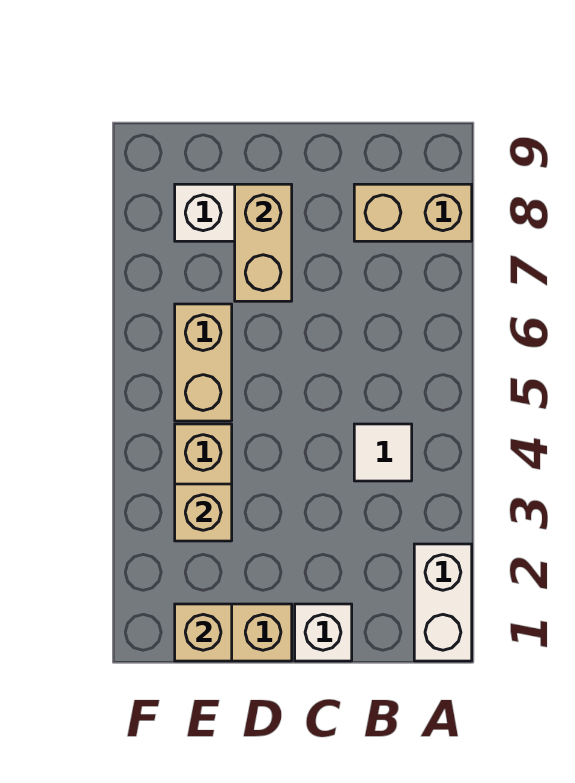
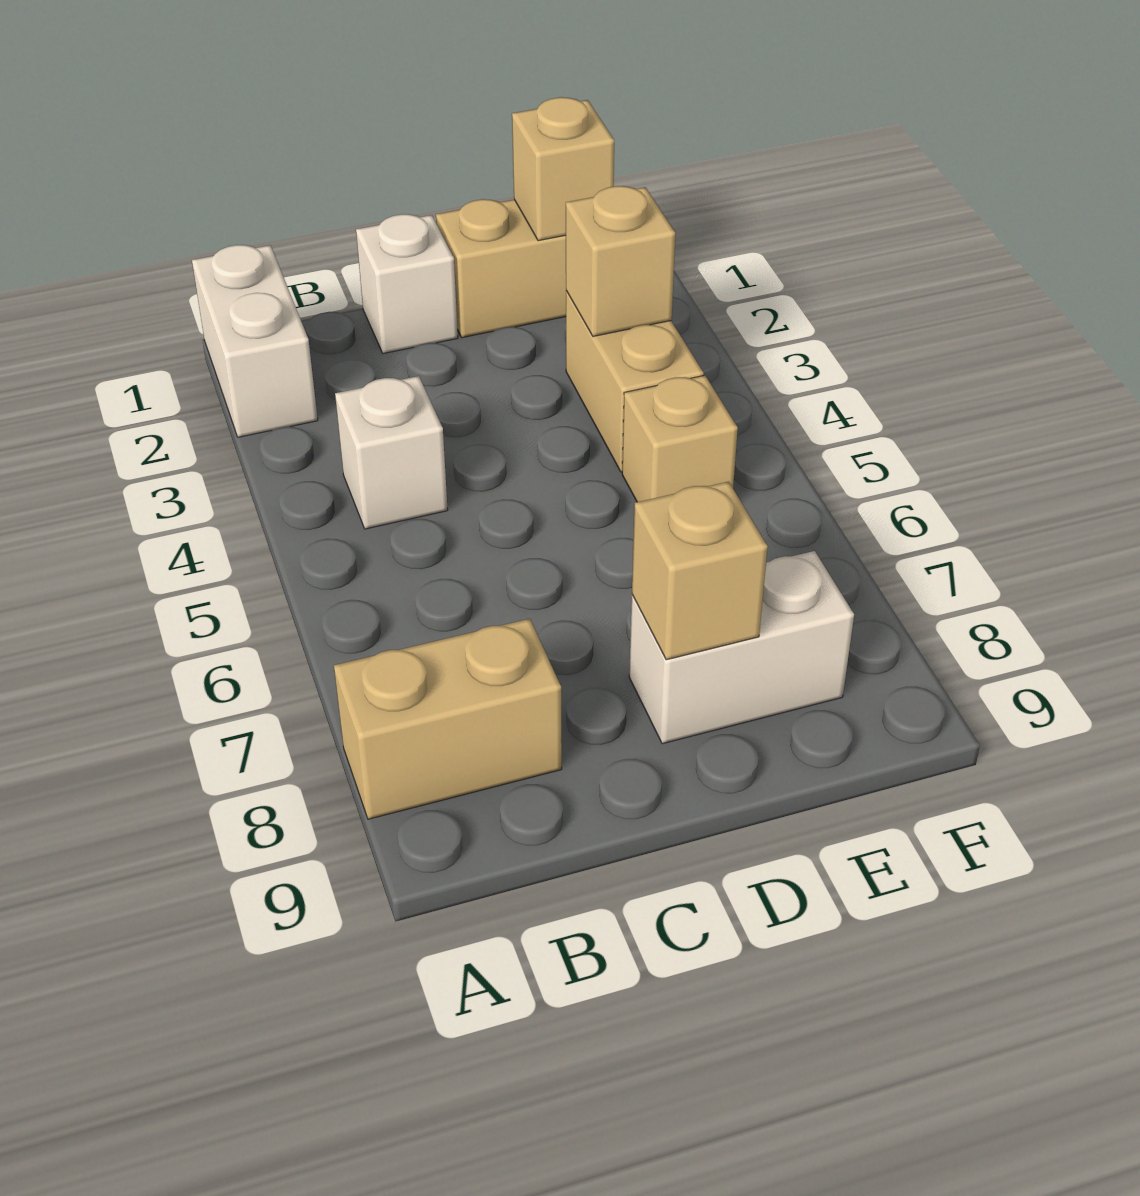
white 1x1 tile [354,424,412,481] -> white 1x1 brick [335,376,448,529]
tan 1x2 brick [235,184,292,301] -> tan 1x1 brick [632,481,768,660]
tan 1x2 brick [175,304,232,421] -> tan 1x1 brick [622,375,738,502]

